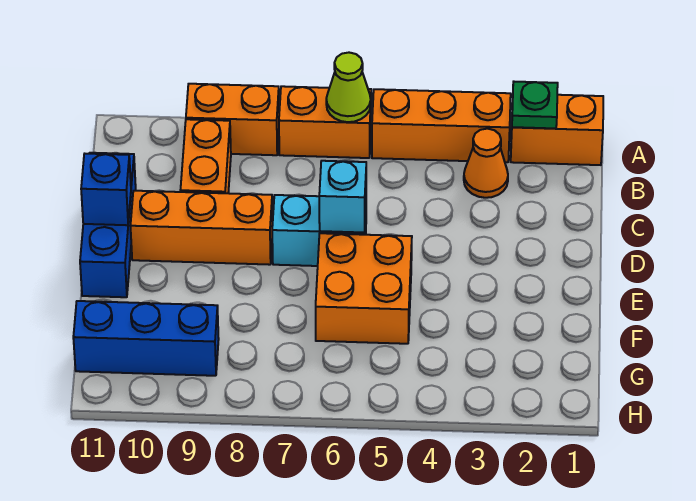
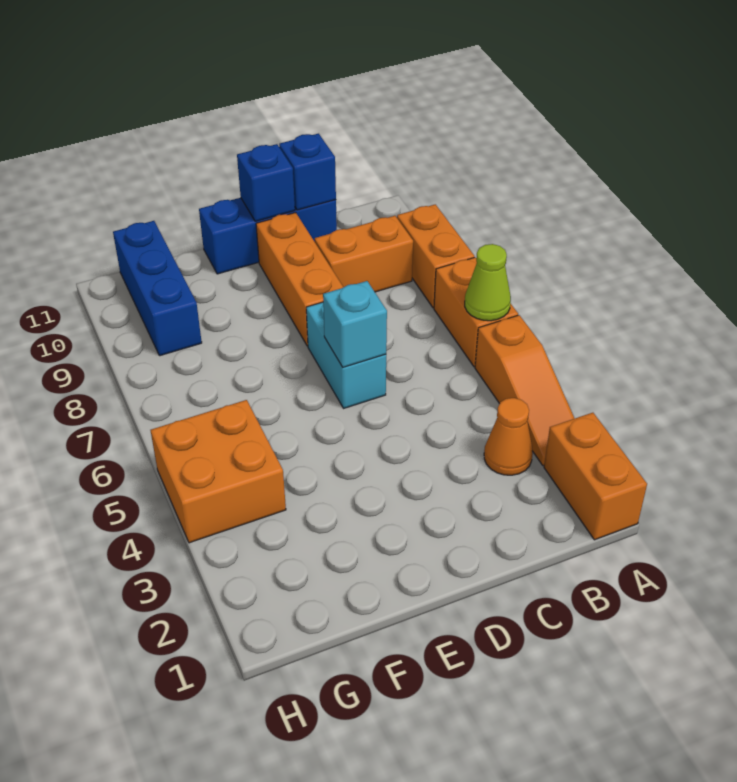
green 1x1 plate [512,82,558,128] -> none
orange 1x3 brick [372,89,511,162] -> orange 1x3 slope [475,315,575,465]
none -> blue 1x1 brick [279,134,336,210]
orange 2x2 brick [316,233,412,344] -> orange 2x2 brick moved to [151,400,286,543]

